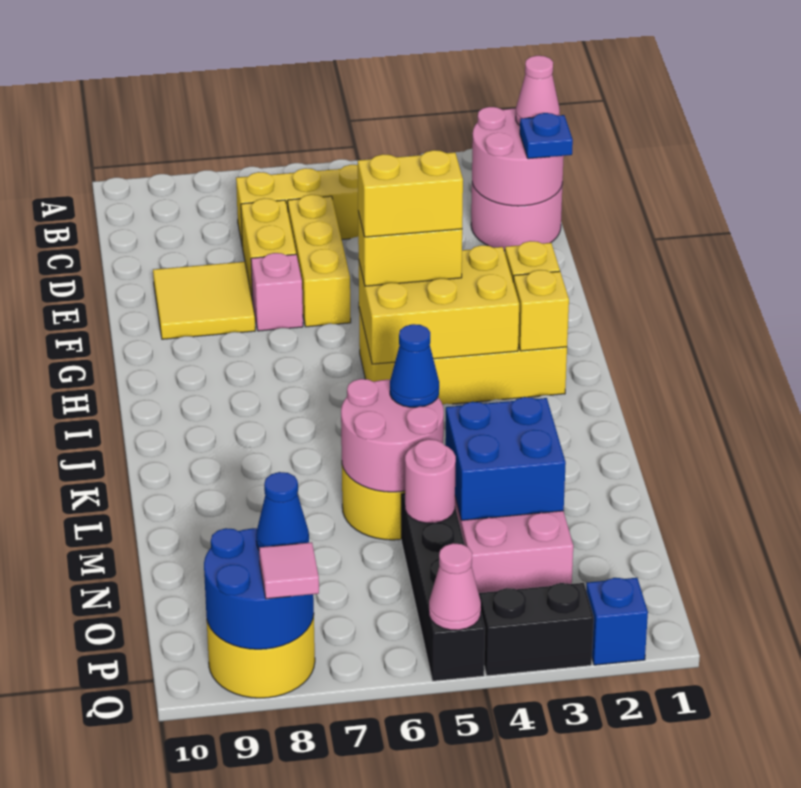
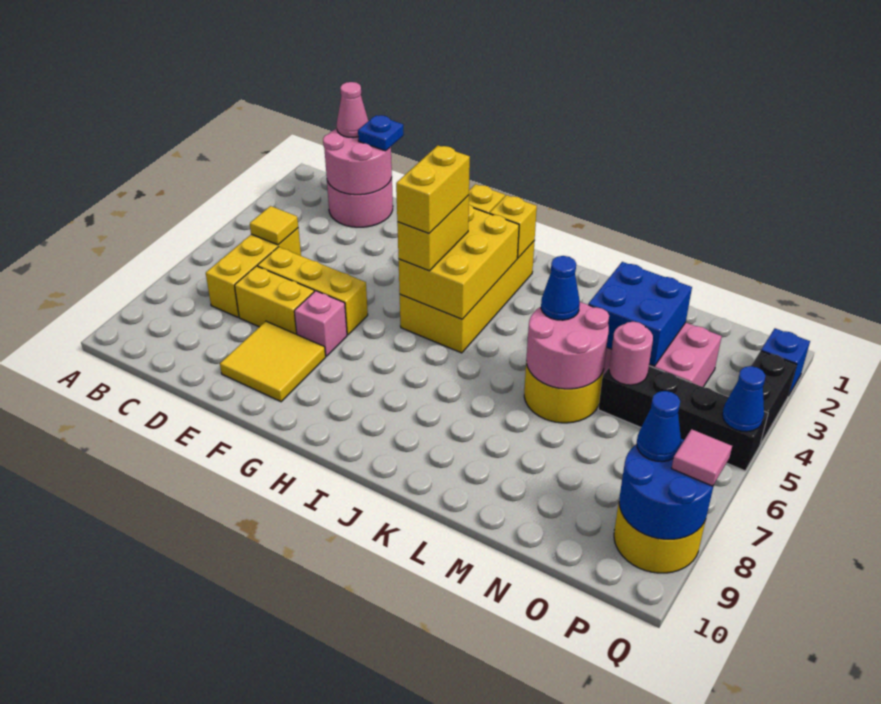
none -> yellow 1x1 tile [250,206,298,245]
pink 1x1 cone [429,543,481,630] -> blue 1x1 cone [722,366,766,432]

